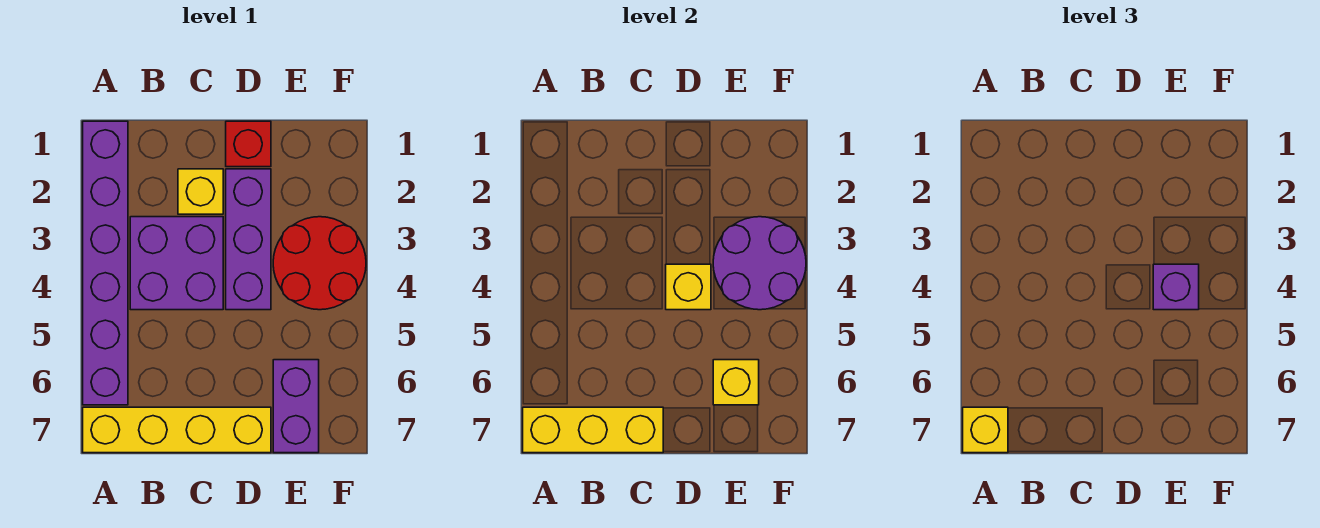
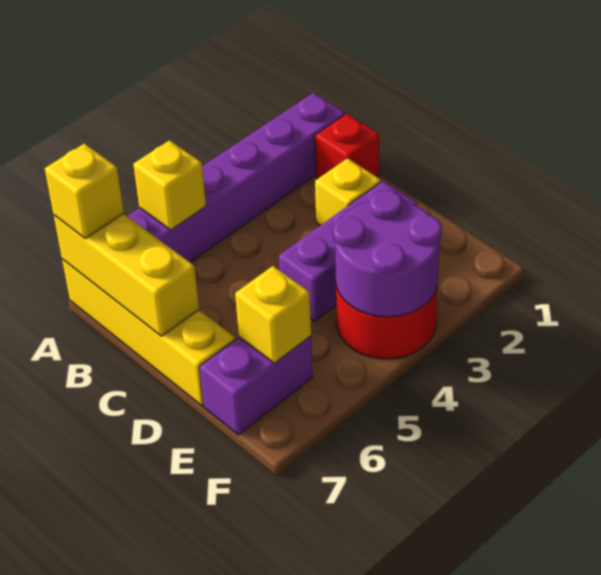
purple 2x2 brick [130,217,223,310] -> none
red 1x1 brick [226,121,271,167] -> red 1x1 brick moved to [315,114,379,178]
yellow 1x1 brick [666,264,711,310] -> yellow 1x1 brick moved to [133,140,206,230]
purple 1x1 brick [1153,264,1199,310] -> none

